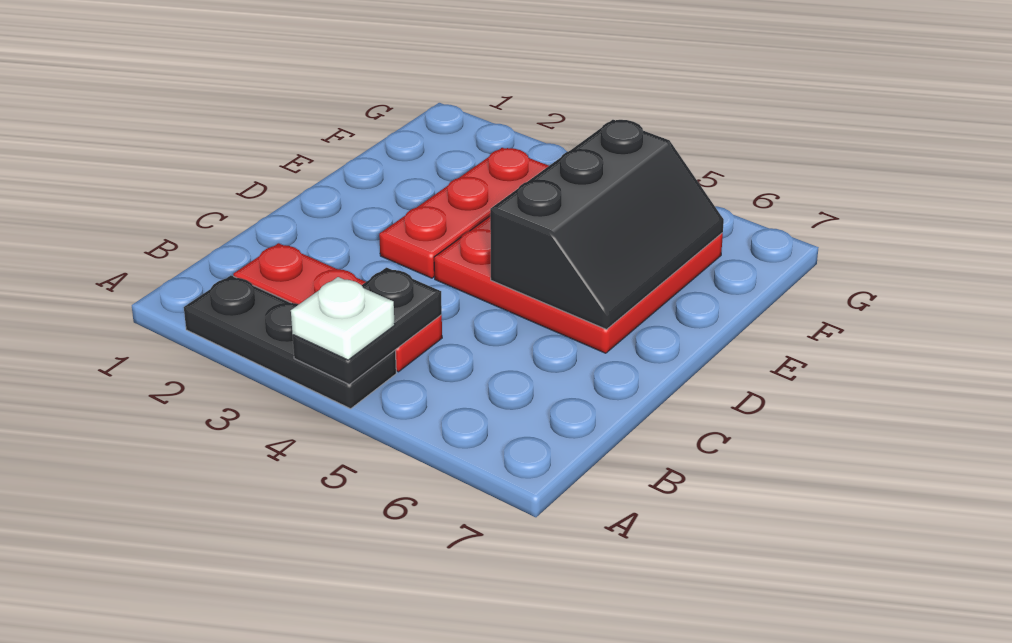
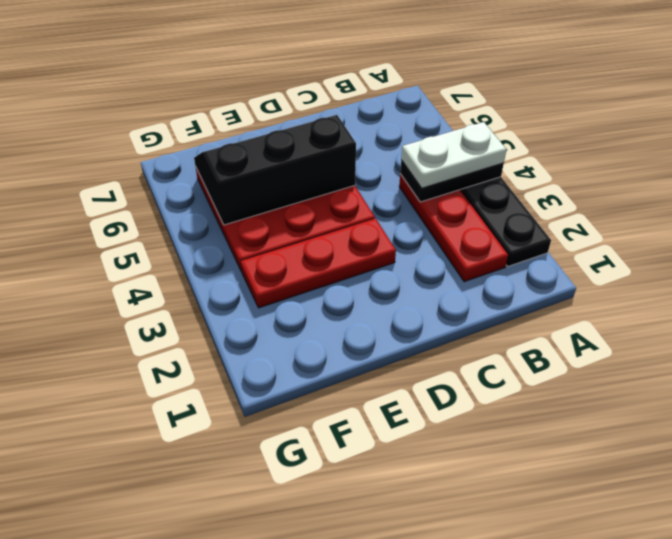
white 1x1 plate [291,277,395,360] -> white 1x2 plate [401,122,506,188]

